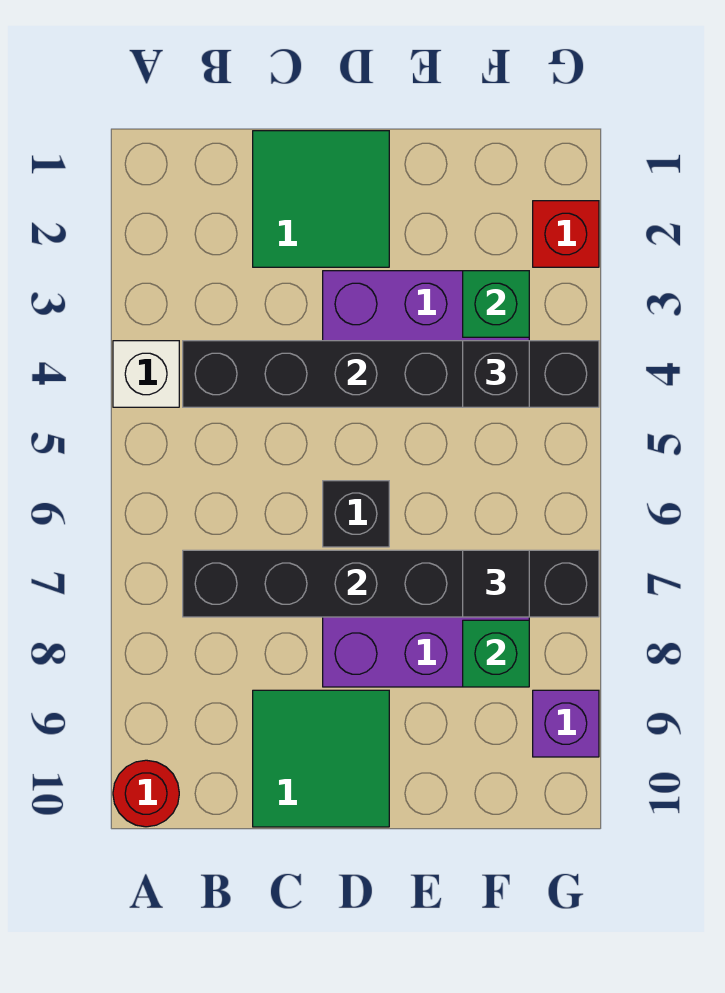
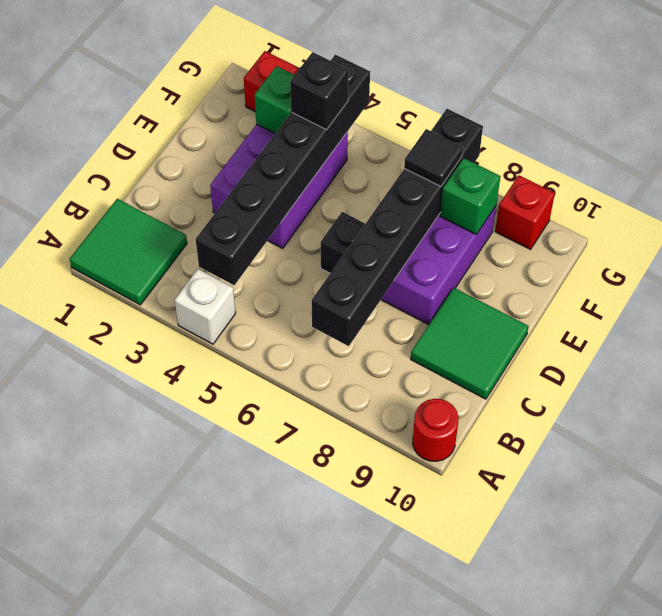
green 2x2 tile [253,131,389,267] -> green 2x2 tile moved to [69,199,187,305]
purple 1x1 brick [533,690,599,757] -> red 1x1 brick [495,176,555,249]

